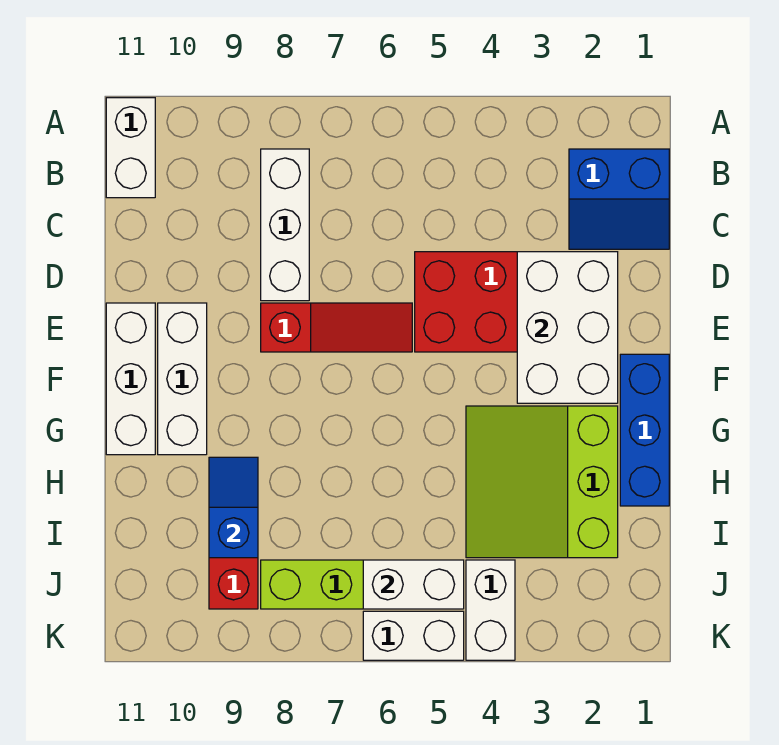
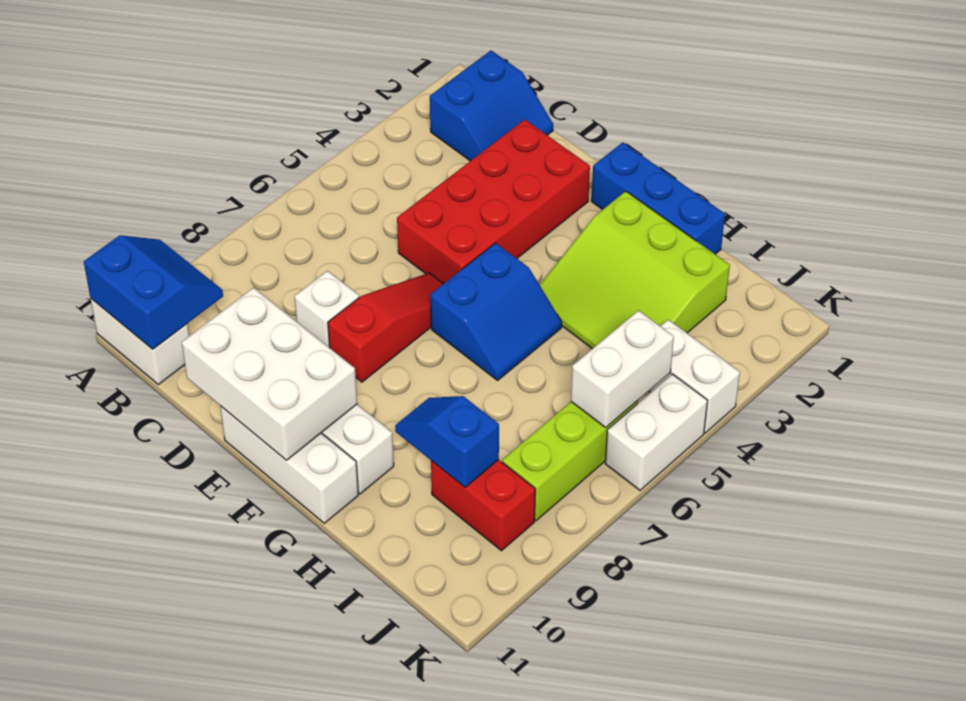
none -> blue 2x2 slope [84,235,223,349]
white 1x3 brick [261,149,309,301] -> white 1x1 brick [295,271,359,348]
white 2x3 brick [517,252,618,403] -> white 2x3 brick moved to [182,288,357,460]
none -> blue 2x2 slope [430,243,562,380]

